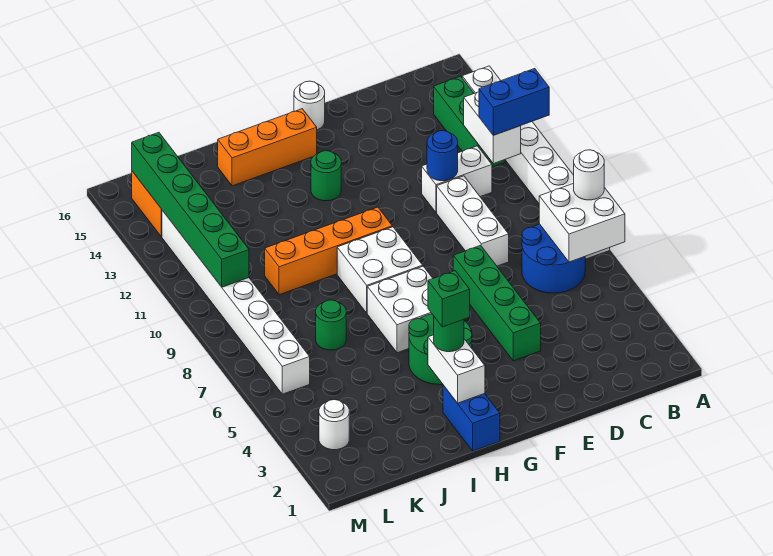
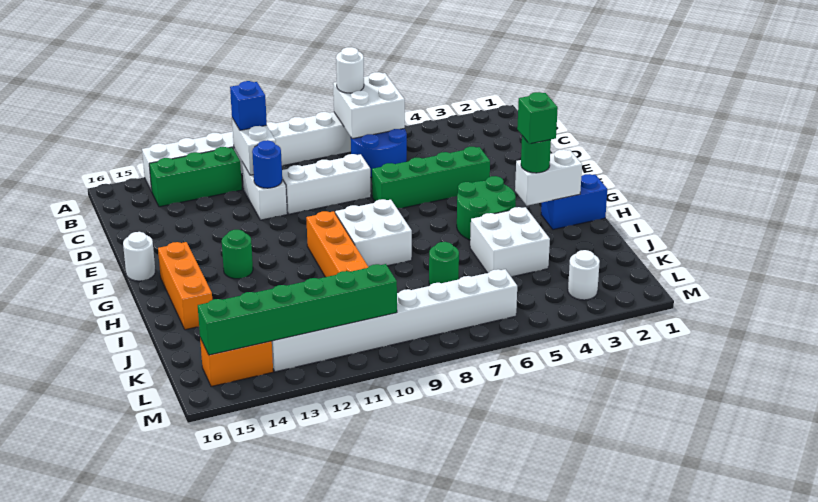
blue 1x2 brick [479,69,549,135] -> blue 1x1 brick [230,81,267,130]
white 1x2 brick [464,92,521,164] -> white 1x2 brick turned to [232,118,276,175]
white 2x2 brick [367,266,433,353] -> white 2x2 brick moved to [470,207,550,277]

